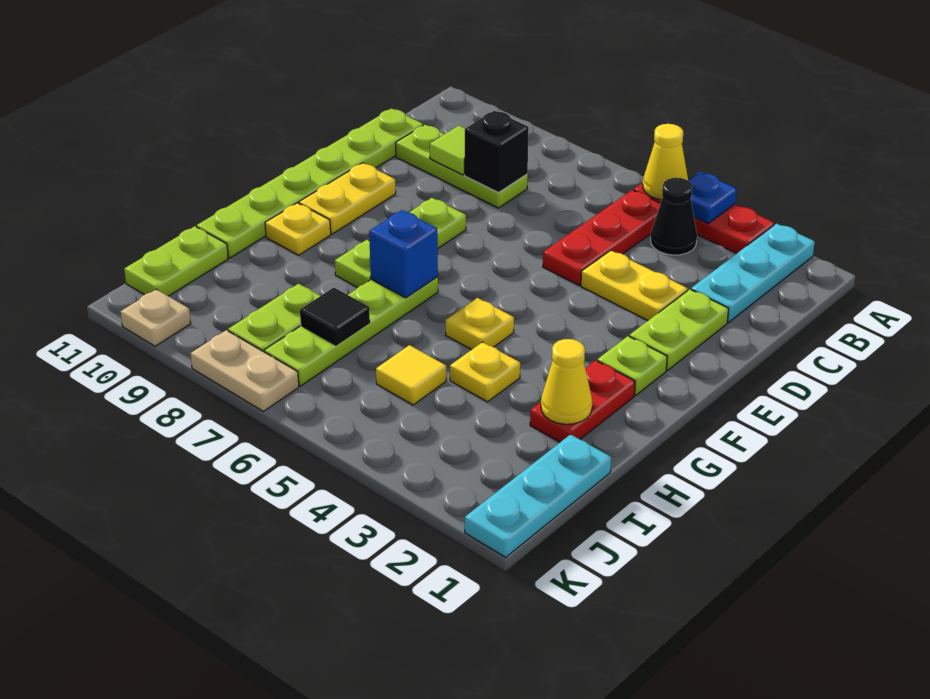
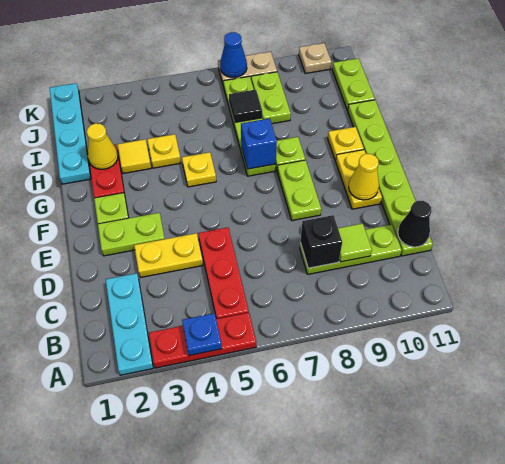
yellow 1x1 cone [643,124,688,200] -> yellow 1x1 cone moved to [349,154,379,200]
black 1x1 cone [651,178,697,255] -> black 1x1 cone moved to [398,201,432,247]
lime 1x2 plate [629,289,729,370] -> lime 1x2 plate turned to [98,213,165,256]
cyan 1x3 plate [465,434,611,557] -> cyan 1x4 plate [50,83,91,184]
yellow 1x1 tile [376,345,446,405] -> yellow 1x1 tile moved to [117,139,151,174]
none -> blue 1x1 cone [220,32,247,77]

